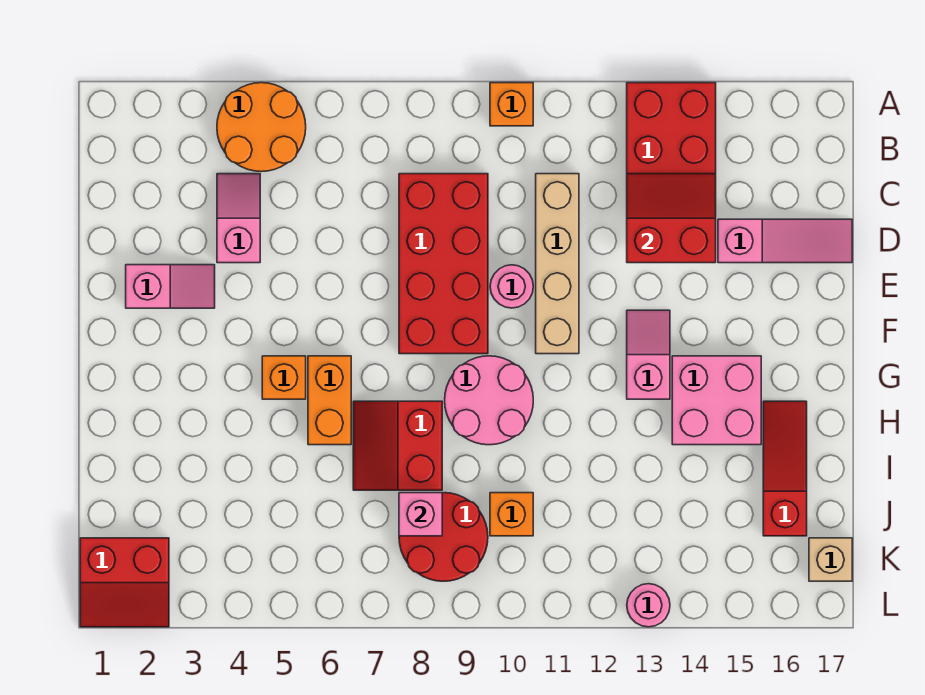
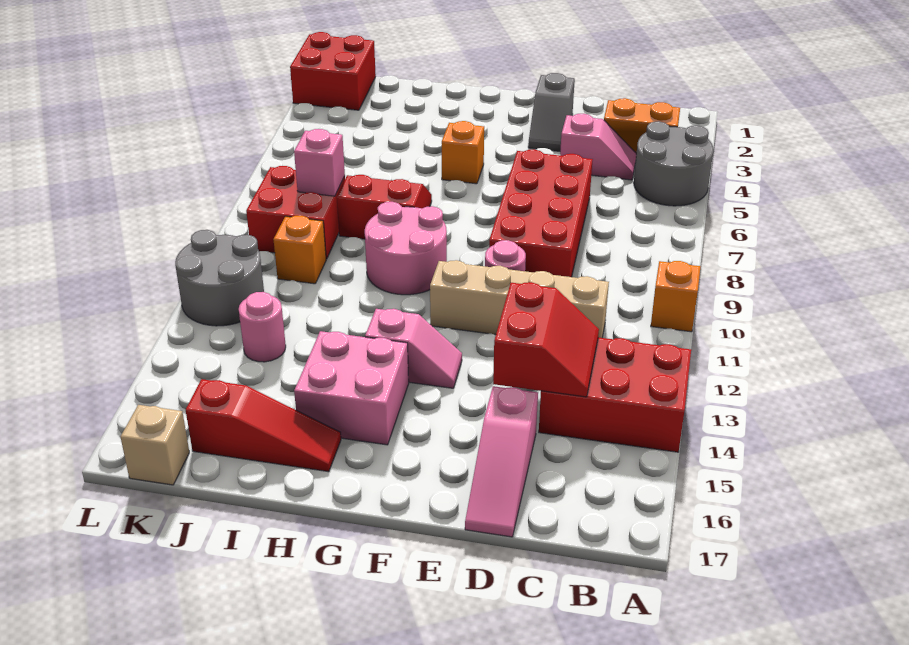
orange 2x2 round brick [217,83,306,172] -> grey 2x2 round brick [634,121,713,206]
red 2x4 brick [399,174,488,354] -> red 2x4 brick turned to [489,149,593,277]
pink 1x2 slope [126,265,215,308] -> grey 1x2 slope [528,73,575,151]
orange 1x2 brick [308,356,351,445] -> orange 1x2 brick moved to [604,98,680,154]
red 2x2 round brick [399,493,488,581] -> red 2x2 brick [246,166,345,259]
red 2x2 slope [80,538,169,627] -> red 2x2 brick [290,32,376,110]
none -> grey 2x2 round brick [175,230,264,326]
pink 1x1 round brick [627,584,670,627] -> pink 1x1 round brick moved to [239,292,286,362]

